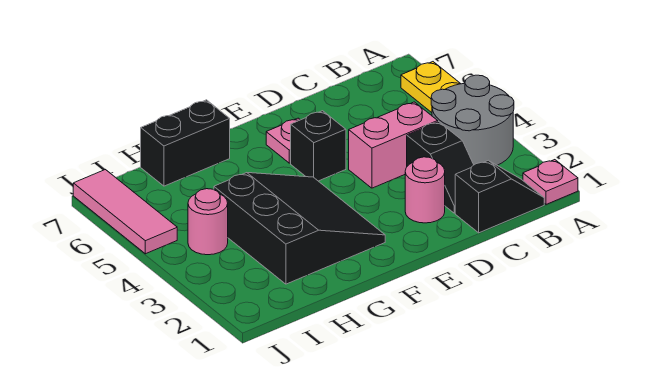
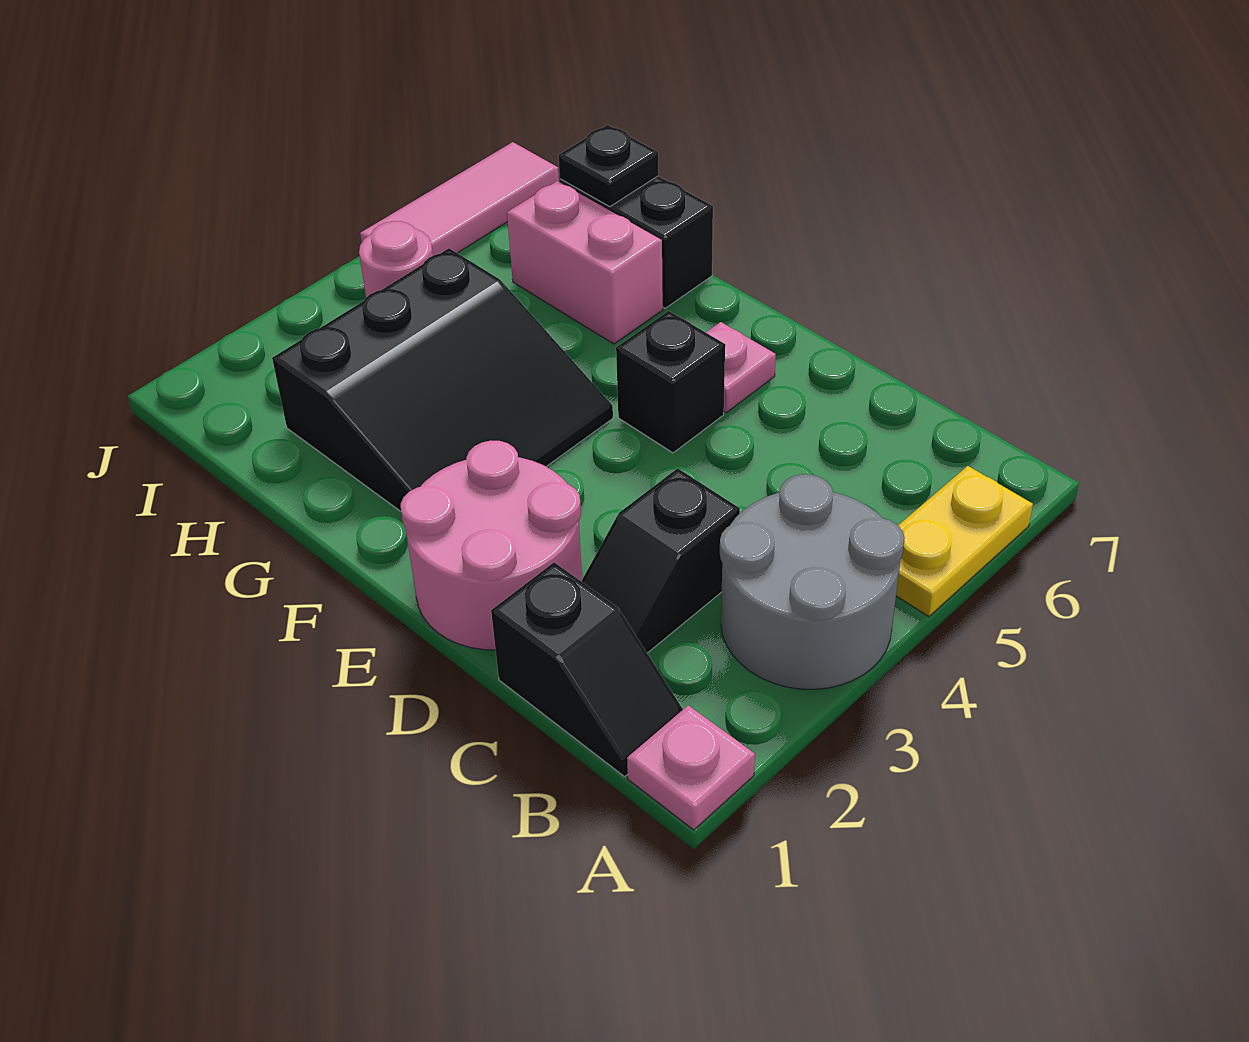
pink 1x2 brick [349,102,438,188] -> pink 1x2 brick moved to [507,181,663,344]
pink 1x1 round brick [405,157,445,223] -> pink 2x2 round brick [401,441,582,650]
none -> black 1x1 plate [558,125,658,207]

